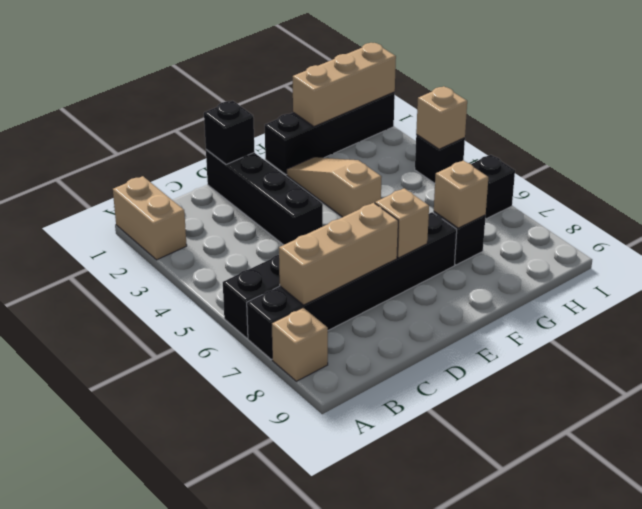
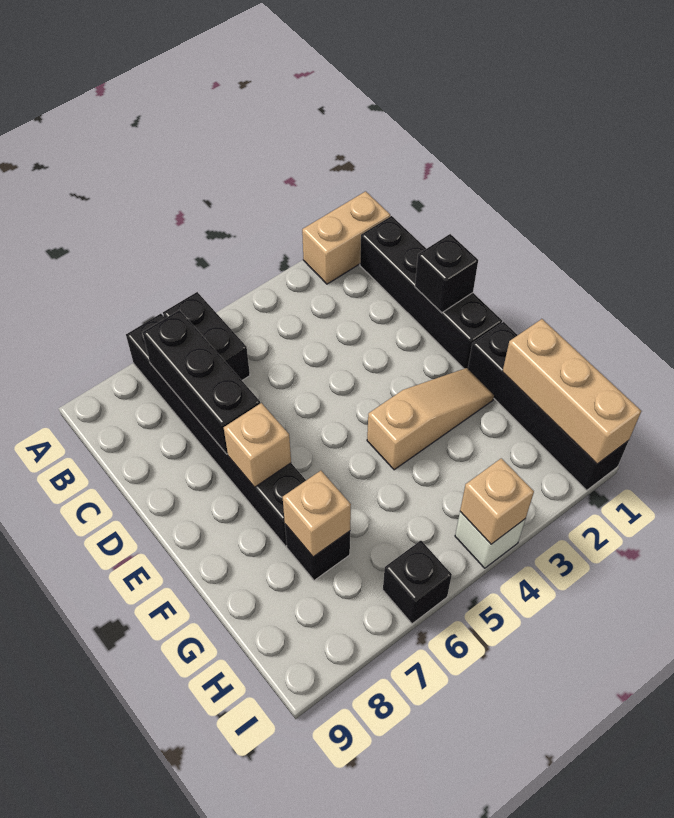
tan 1x1 brick [272,308,328,381] -> none
tan 1x3 brick [279,203,398,305] -> black 1x3 brick [143,310,260,454]
black 1x4 brick [206,150,323,245] -> black 1x4 brick turned to [360,216,502,369]
black 1x1 brick [415,135,465,183] -> white 1x1 brick [455,512,525,568]

